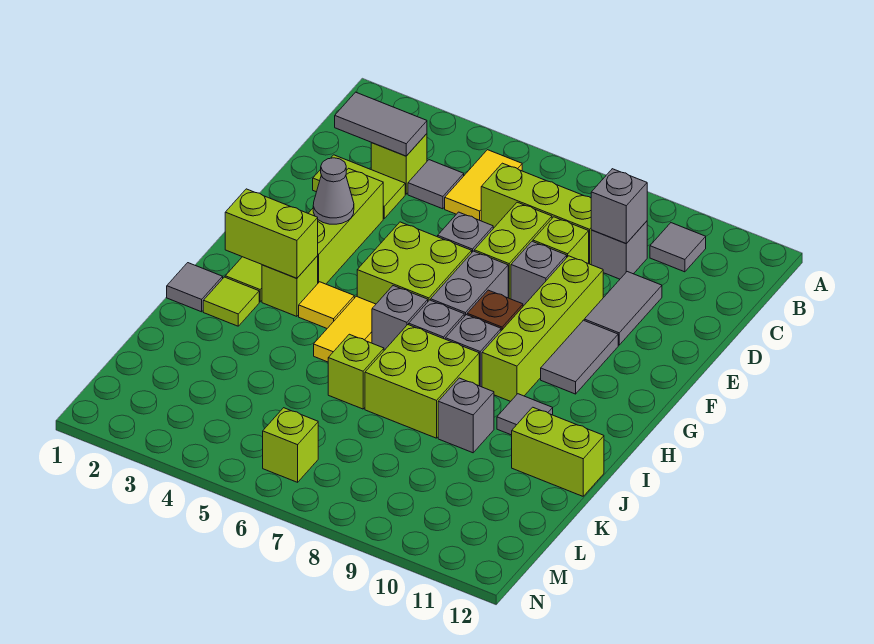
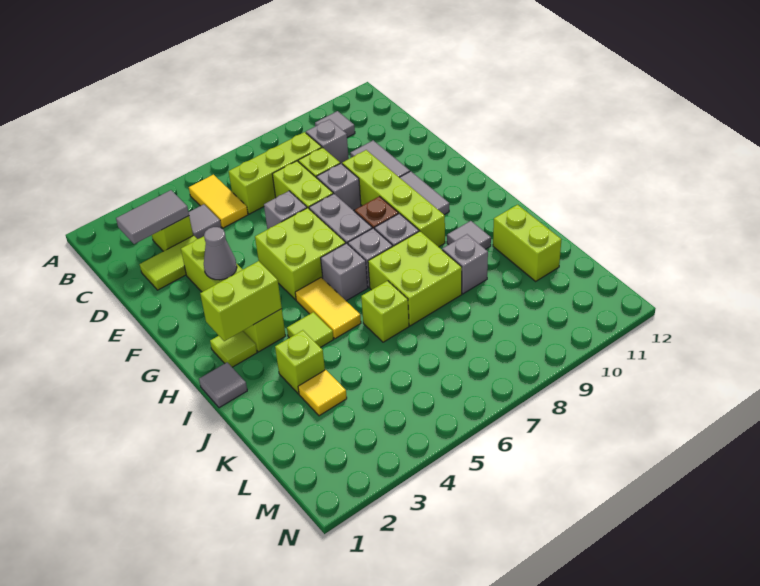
grey 1x1 brick [591,169,647,243] -> none
yellow 1x1 tile [299,282,354,328] -> yellow 1x1 tile moved to [298,370,347,416]
lime 1x1 tile [203,277,259,326] -> lime 1x1 tile moved to [287,312,333,348]
lime 1x2 brick [512,407,604,496] -> lime 1x2 brick turned to [493,205,561,281]
lime 1x1 brick [263,408,318,482] -> lime 1x1 brick moved to [275,330,325,394]

